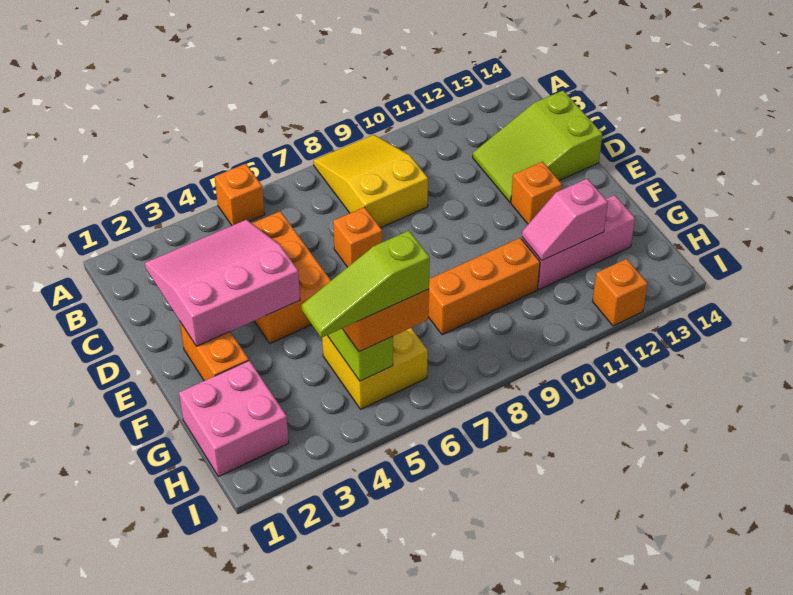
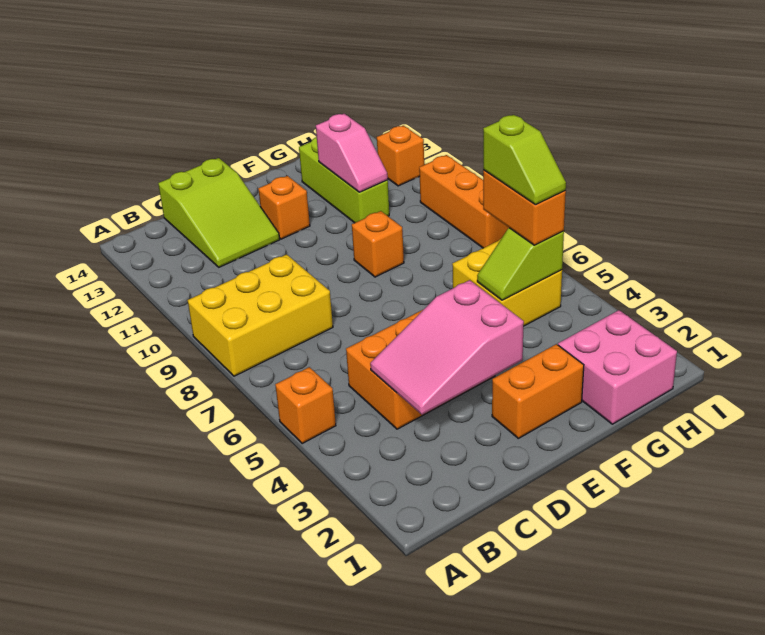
yellow 2x3 slope [313,135,428,228] -> yellow 2x3 brick [188,254,333,376]
pink 3x3 slope [145,220,300,346] -> pink 2x3 slope [370,280,524,415]
orange 1x1 brick [333,207,382,267] -> orange 1x1 brick moved to [352,211,404,277]
orange 1x3 brick [428,238,540,335] -> orange 1x3 brick moved to [419,155,509,248]
pink 1x3 brick [522,195,635,290] -> lime 1x3 brick [299,137,389,223]
lime 1x3 slope [302,231,430,338] -> lime 1x2 slope [483,115,566,205]

